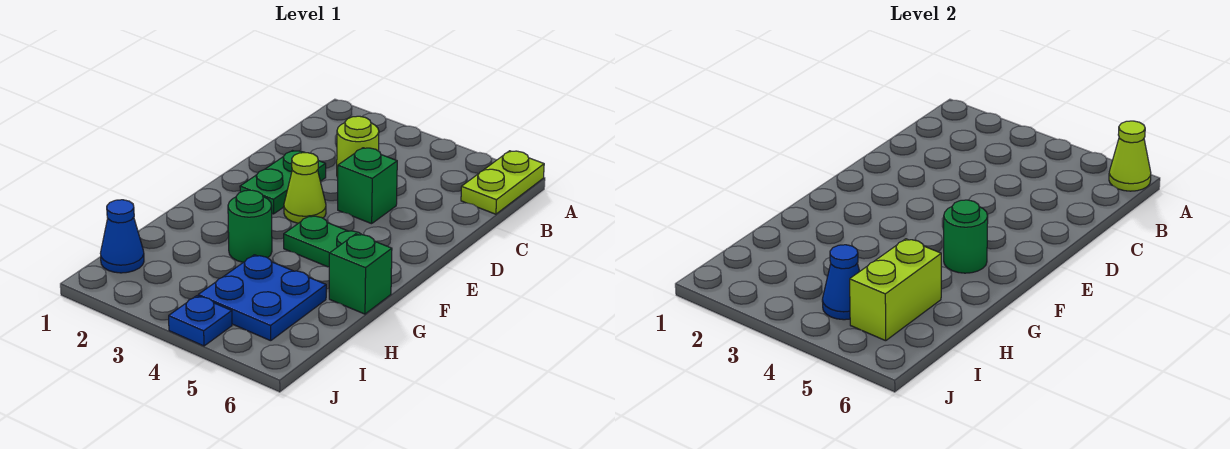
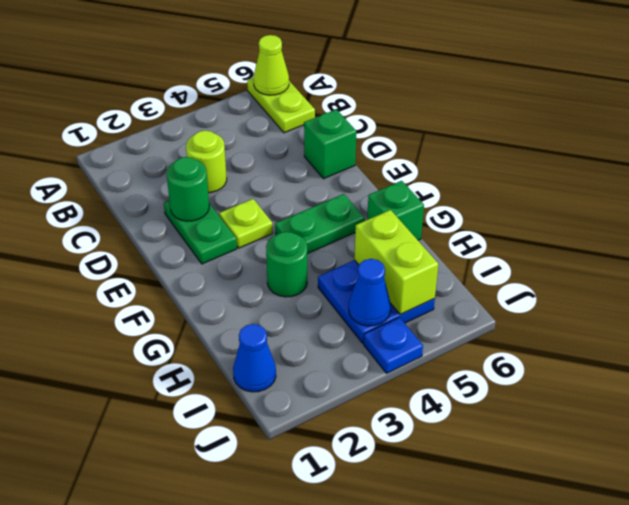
green 1x1 brick [338,148,397,224] -> green 1x1 brick moved to [304,109,356,179]
lime 1x1 cone [284,153,326,223] -> lime 1x1 plate [219,199,273,248]
green 1x1 round brick [944,200,988,273] -> green 1x1 round brick moved to [167,157,209,221]

